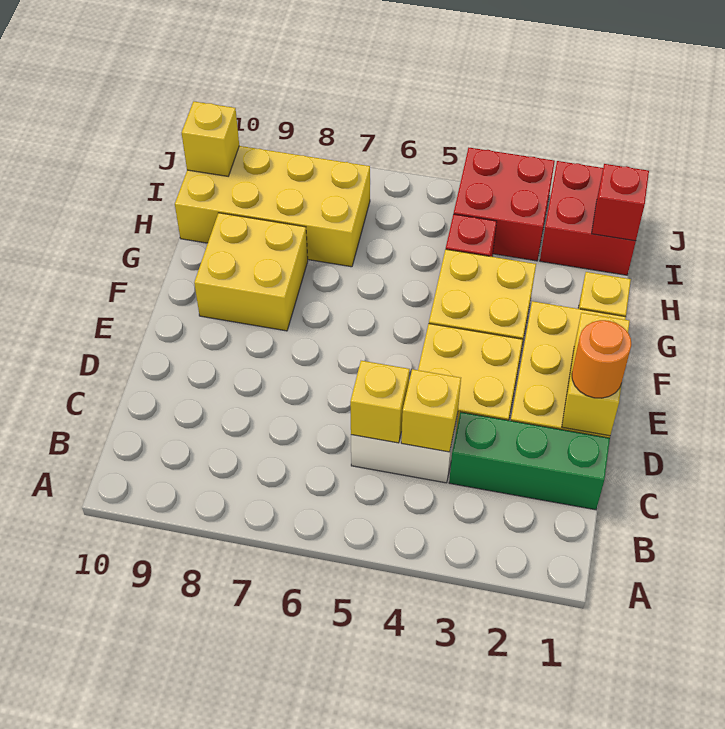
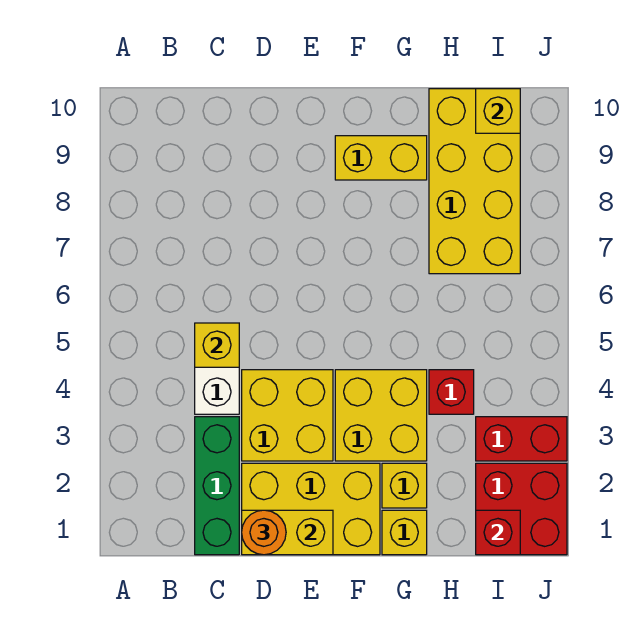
yellow 1x1 brick [401,369,461,452] -> yellow 1x1 brick moved to [382,463,427,508]
yellow 2x2 brick [194,213,308,331] -> yellow 1x2 brick [335,136,427,180]
red 2x2 brick [454,148,555,261] -> red 1x2 brick [476,417,567,461]

